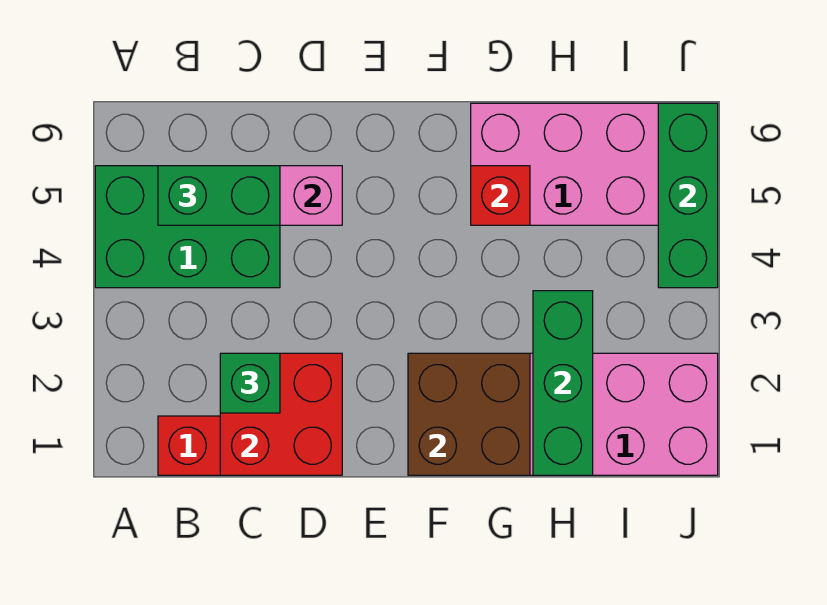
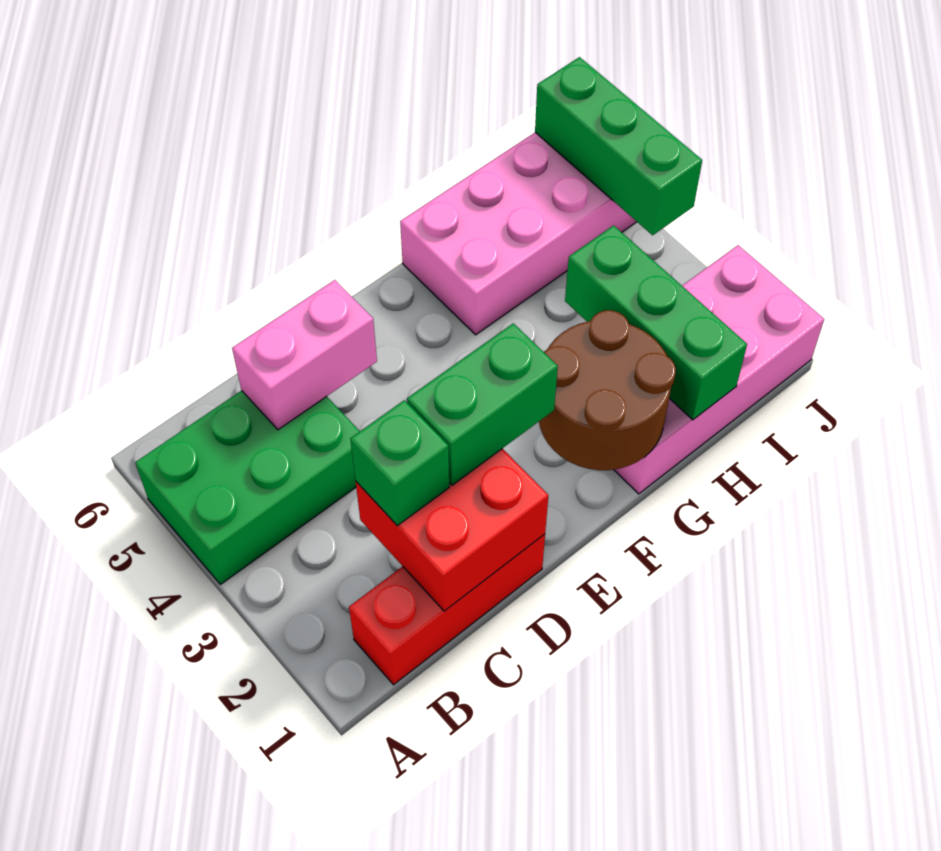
green 1x2 brick [158,166,280,225] -> green 1x2 brick moved to [407,323,558,485]
brown 2x2 brick [408,353,530,475] -> brown 2x2 round brick [539,310,676,470]
red 1x1 brick [471,166,530,225] -> none

